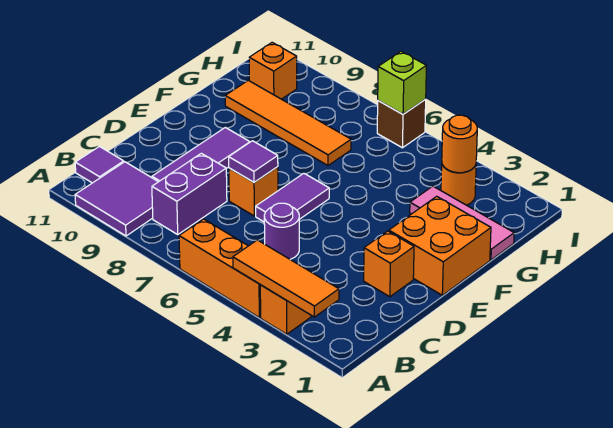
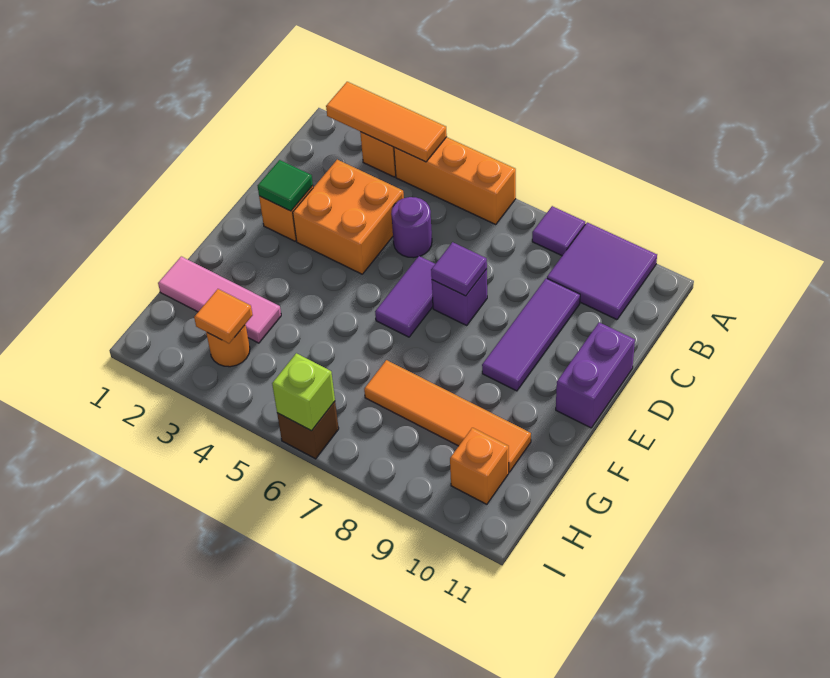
purple 1x2 brick [152,153,227,234] -> purple 1x2 brick moved to [556,322,635,428]
purple 1x1 tile [75,146,124,183] -> purple 1x1 tile moved to [532,206,585,256]
none -> green 1x1 tile [258,160,313,211]
orange 1x1 brick [229,167,278,216] -> purple 1x1 brick [432,269,487,325]
orange 2x2 brick [389,196,491,295] -> orange 2x2 brick moved to [293,160,404,274]
orange 1x1 round brick [442,115,477,173] -> orange 1x1 tile [194,289,253,343]

